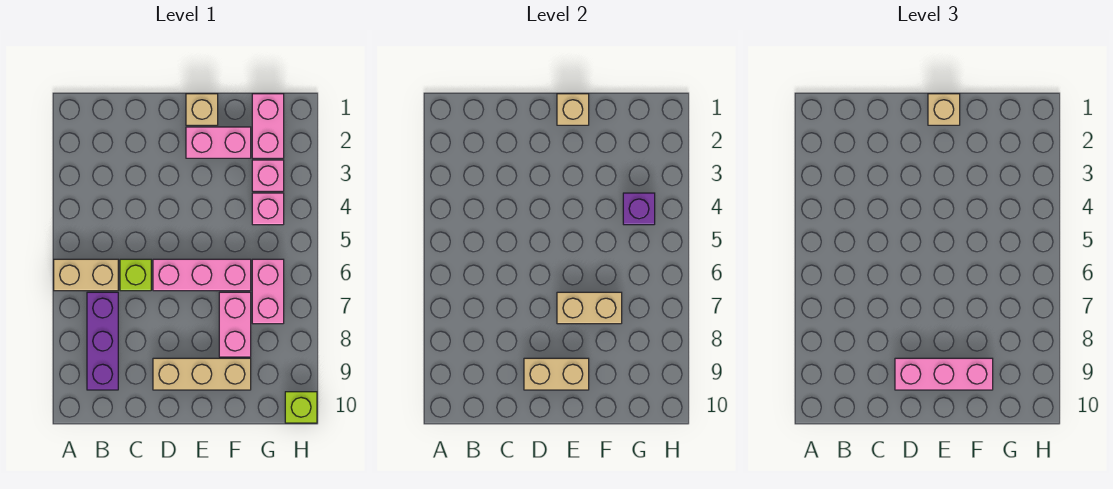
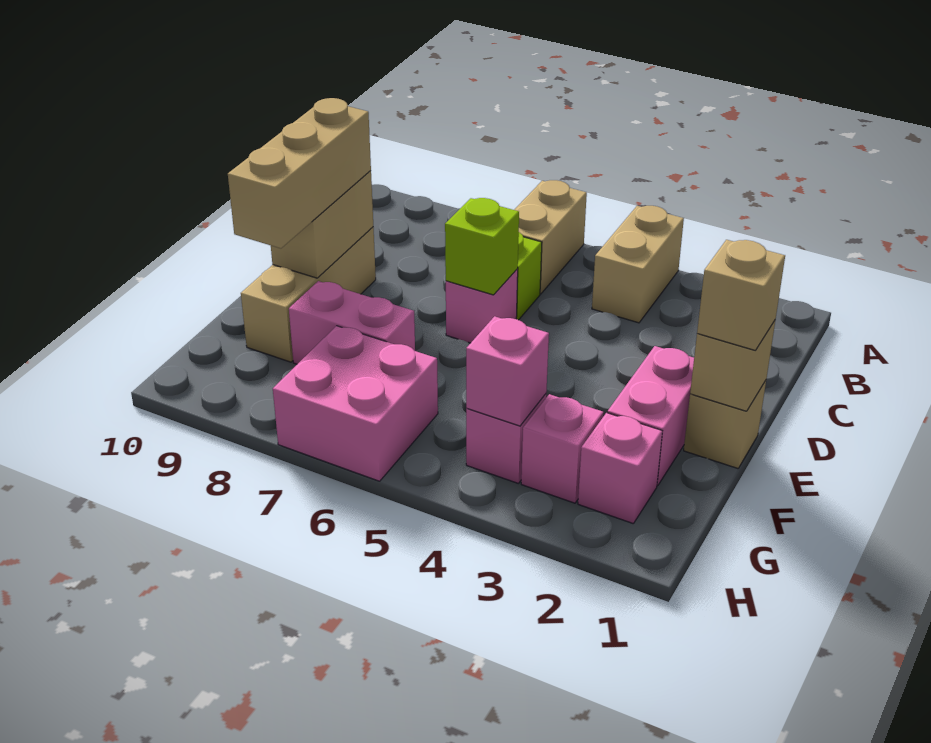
purple 1x3 brick [87,292,118,390] -> none
pink 1x3 brick [153,259,251,291] -> pink 1x1 brick [446,269,518,343]
pink 1x3 brick [895,358,993,390] -> tan 1x3 brick [228,98,371,248]
tan 1x2 brick [557,292,622,324] -> tan 1x2 brick moved to [592,206,684,323]
pink 1x2 brick [252,94,284,158] -> pink 1x1 brick [578,413,662,524]
purple 1x1 brick [623,193,655,225] -> pink 1x1 brick [466,316,549,426]
pink 1x2 brick [252,259,284,324] -> pink 2x2 brick [273,326,438,481]
lime 1x1 brick [285,392,317,423] -> lime 1x1 brick moved to [445,198,519,295]

